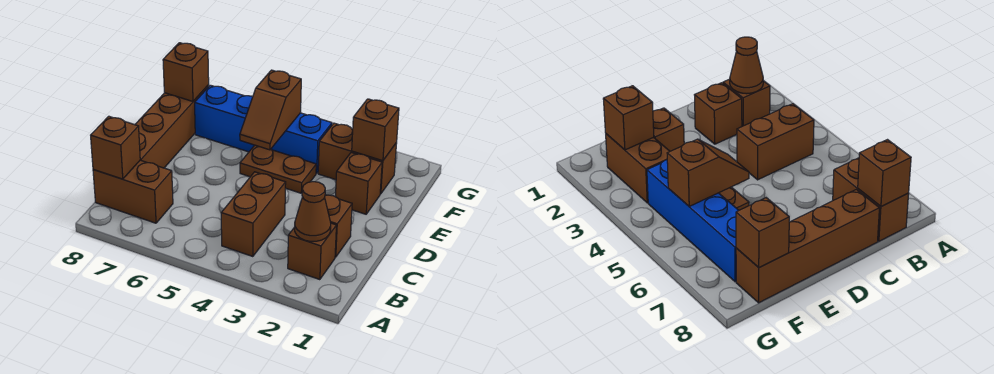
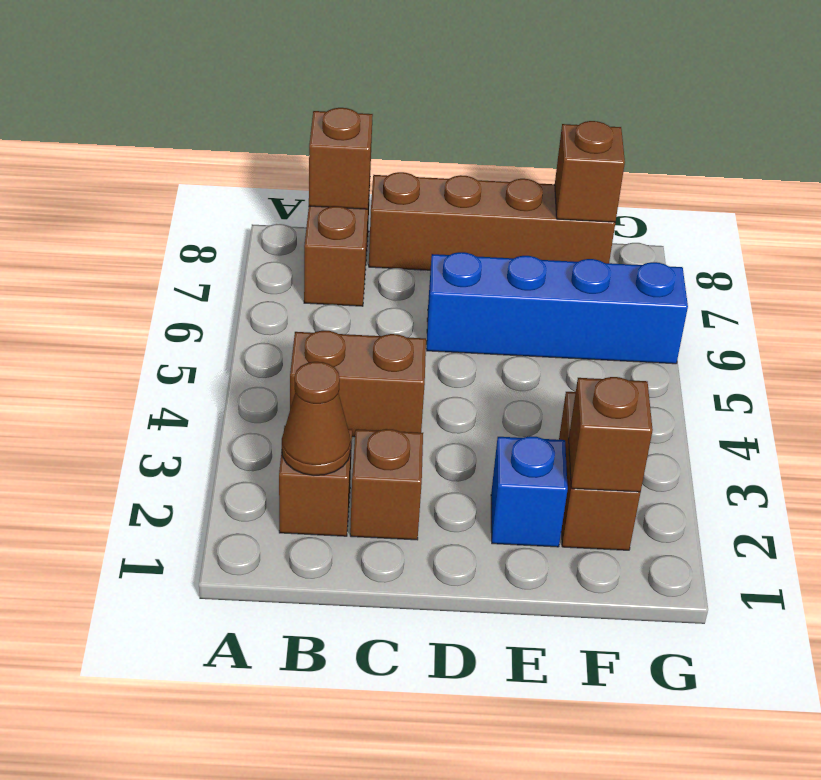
brown 1x1 brick [335,153,382,214] -> blue 1x1 brick [491,436,568,547]
brown 1x2 plate [240,145,316,193] -> none
brown 1x2 slope [240,70,301,150] -> none
blue 1x4 brick [195,85,332,173] -> blue 1x4 brick turned to [427,252,688,364]

